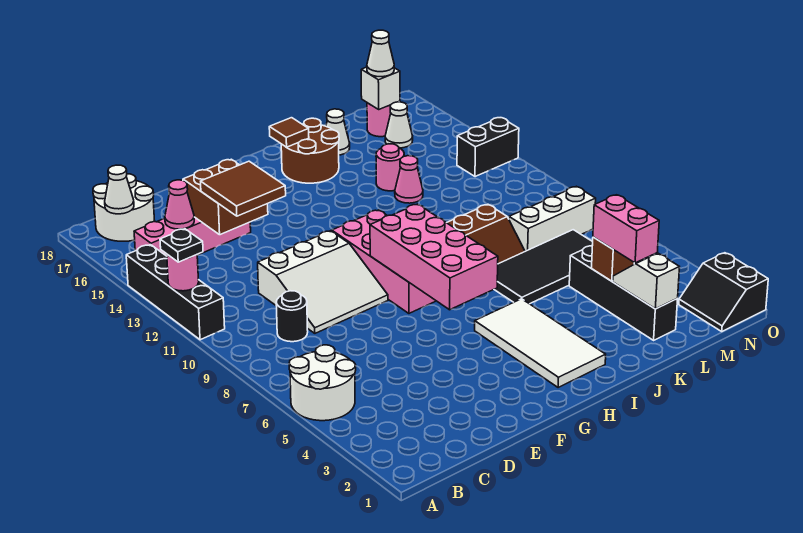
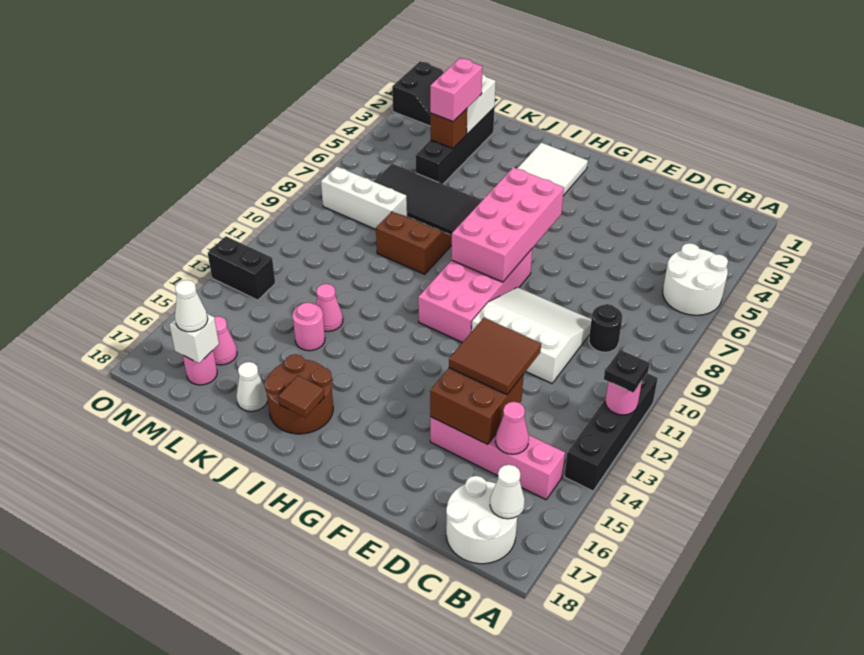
white 1x1 cone [385,102,413,148] -> pink 1x1 cone [213,316,237,365]

